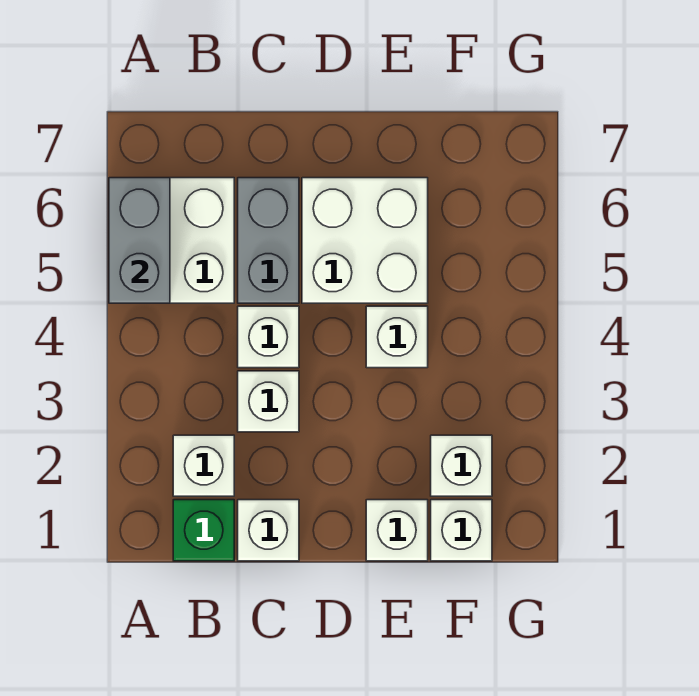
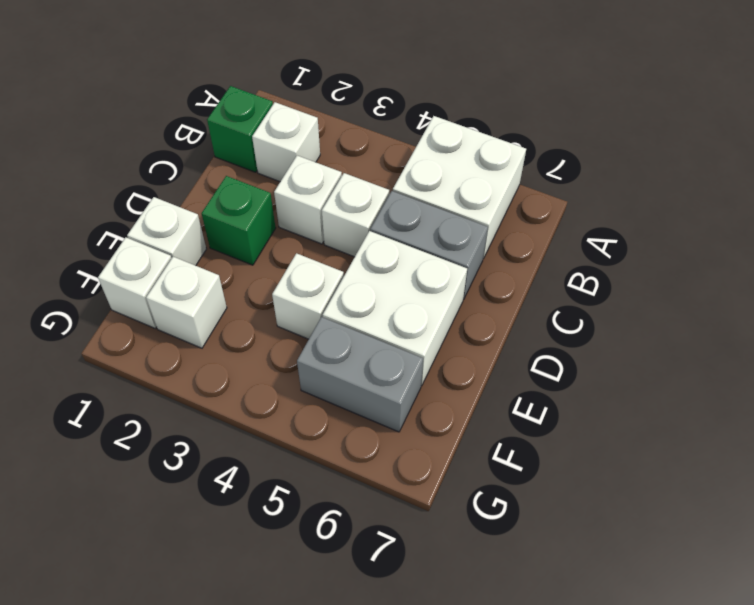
grey 1x2 brick [109,178,170,303] -> grey 1x2 brick moved to [297,317,423,432]
white 1x1 brick [238,500,299,561] -> none
none -> green 1x1 brick [202,176,276,265]

